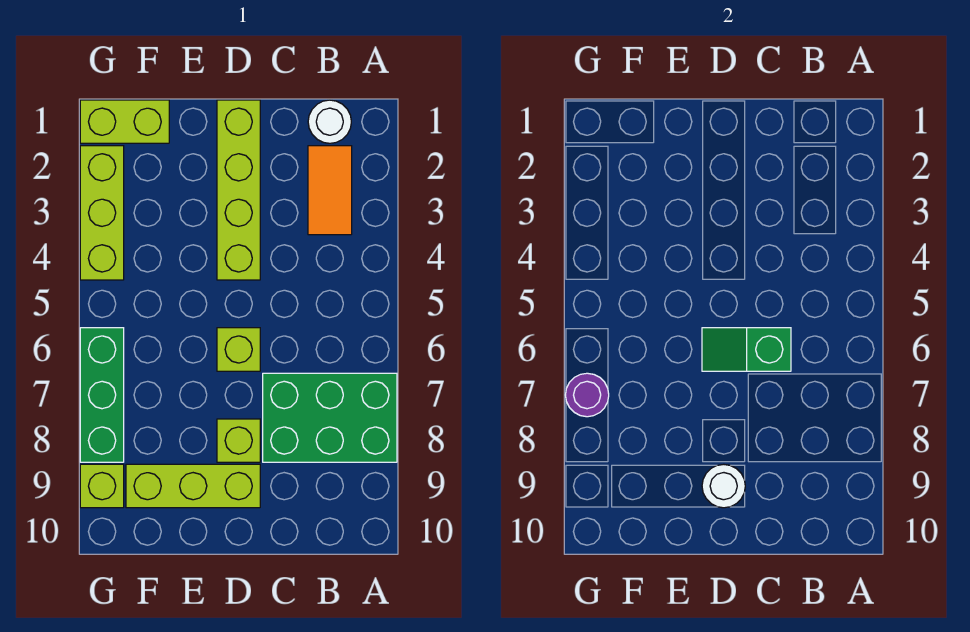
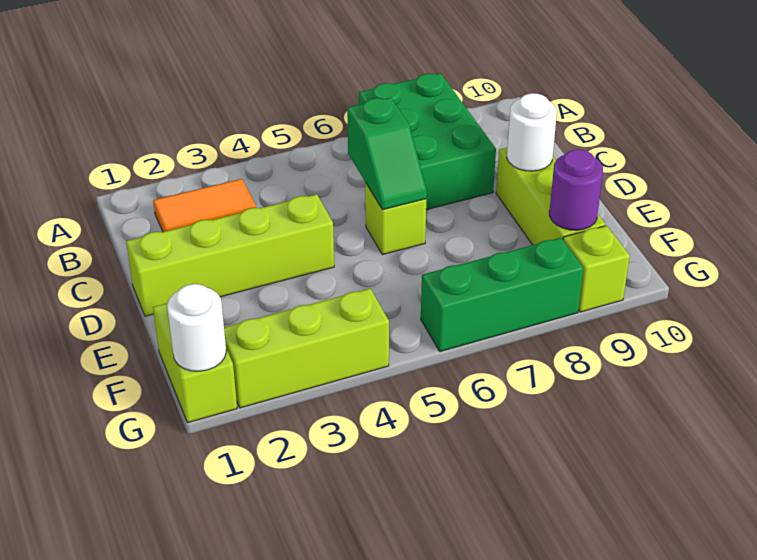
white 1x1 round brick [308,100,351,143] -> white 1x1 round brick moved to [167,284,226,371]
lime 1x1 brick [217,419,260,462] -> none
purple 1x1 round brick [566,373,609,417] -> purple 1x1 round brick moved to [549,150,603,230]

